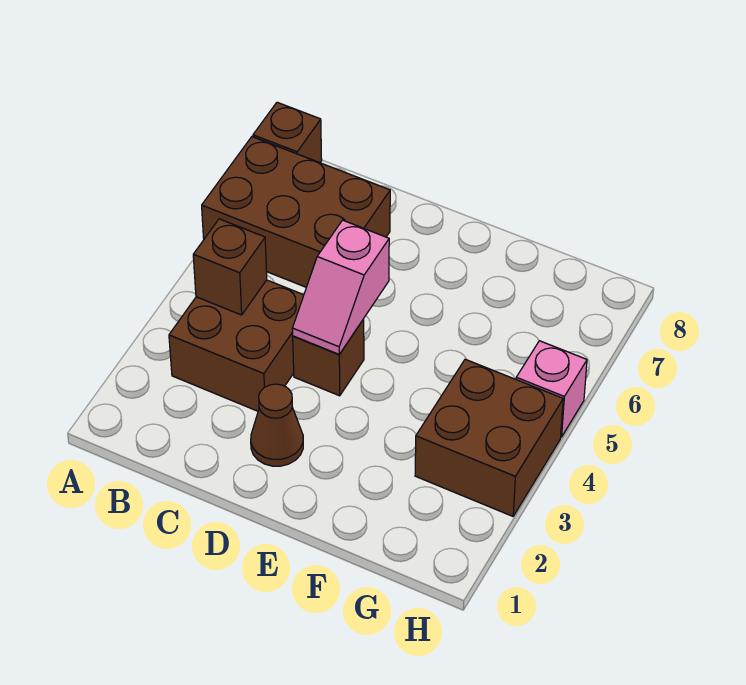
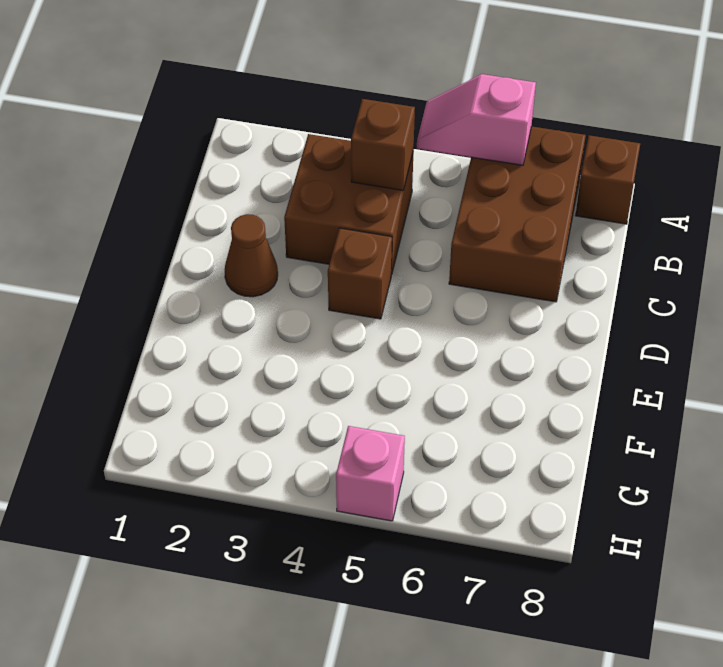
pink 1x2 slope [292,220,389,354] -> pink 1x2 slope moved to [417,74,536,165]
brown 2x2 brick [415,359,563,516] -> none

